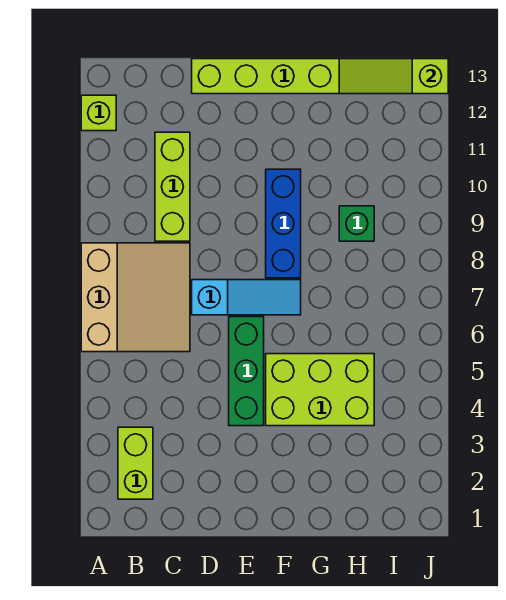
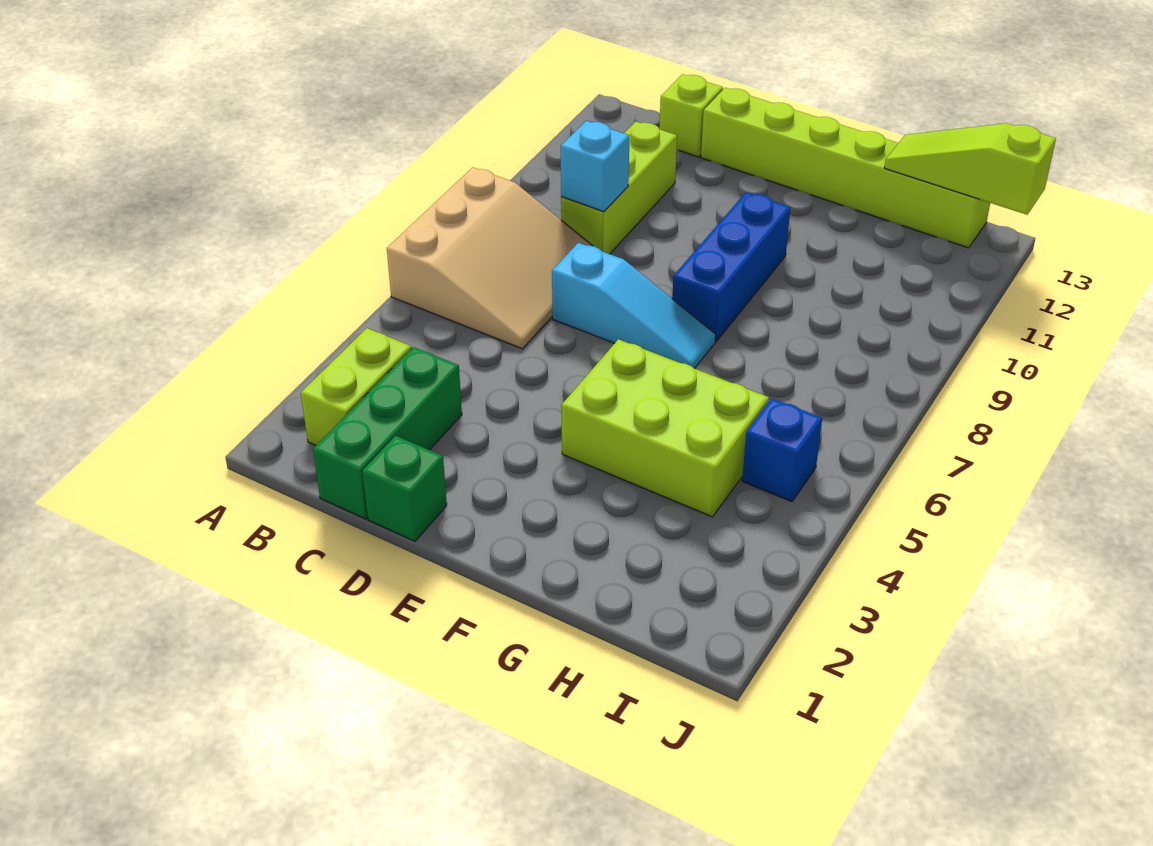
lime 1x1 brick [81,95,116,131] -> lime 1x1 brick moved to [659,74,723,157]
none -> cyan 1x1 brick [561,121,629,212]
green 1x3 brick [229,317,264,426] -> green 1x3 brick moved to [313,347,462,519]
green 1x1 brick [339,206,374,241] -> green 1x1 brick moved to [362,436,447,541]
none -> blue 1x1 brick [742,398,822,502]

